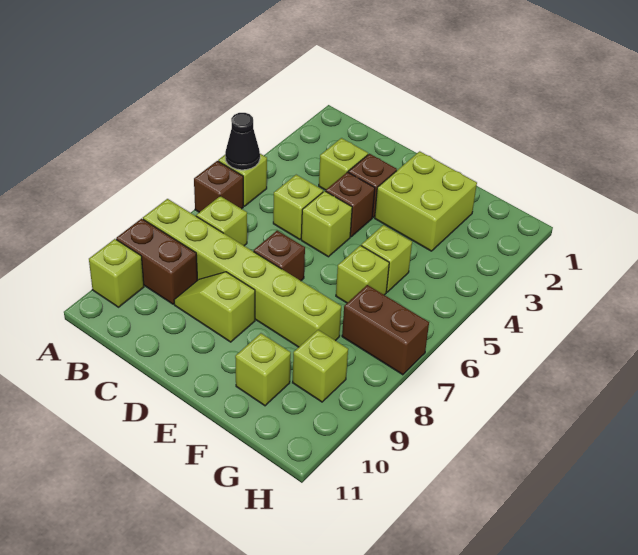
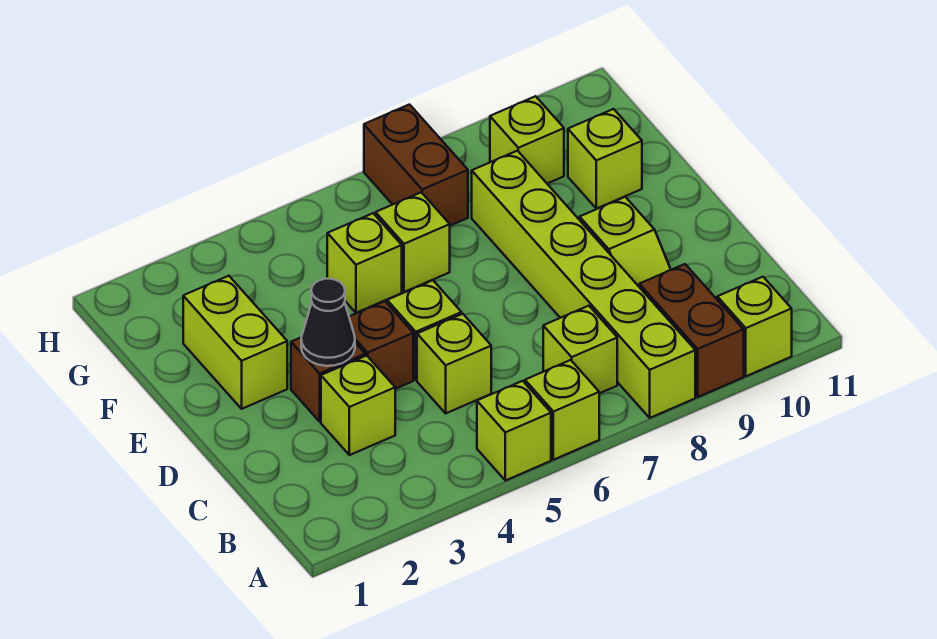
black 1x1 cone [225,113,260,170] -> black 1x1 cone moved to [301,279,355,366]
brown 1x1 brick [194,161,243,212] -> lime 1x1 brick [525,360,599,460]
brown 1x1 brick [254,231,305,281] -> none
lime 2x2 brick [375,151,477,251] -> lime 1x2 brick [183,276,287,409]

